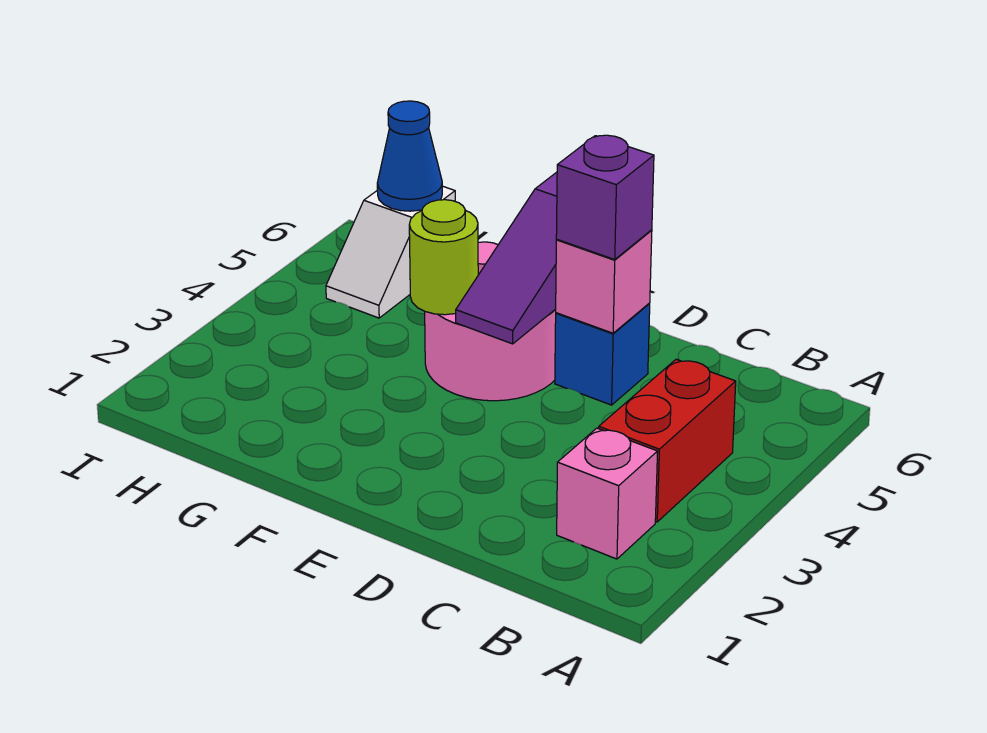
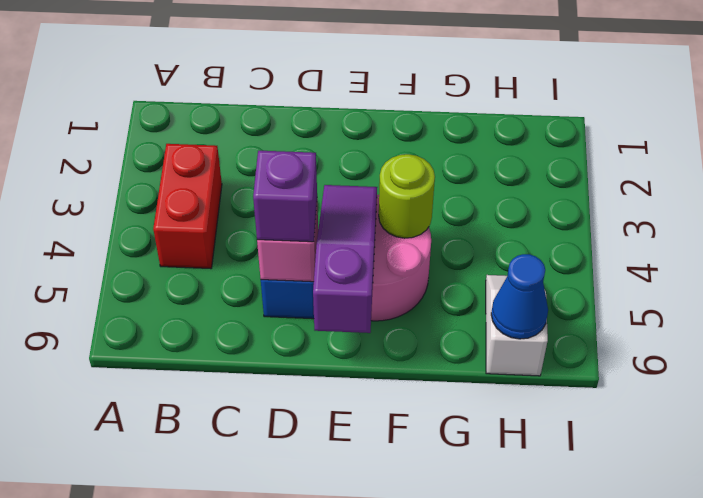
pink 1x1 brick [557,428,658,559] -> none

